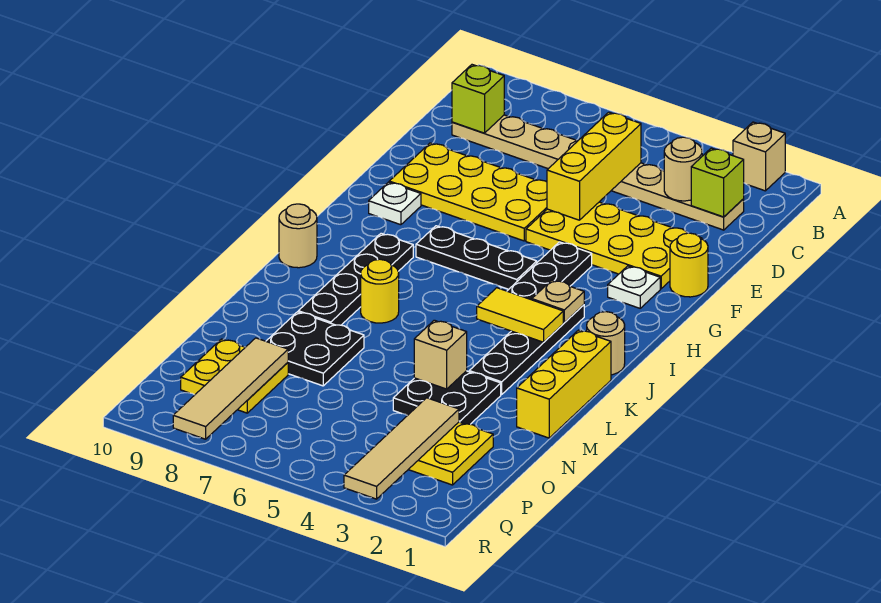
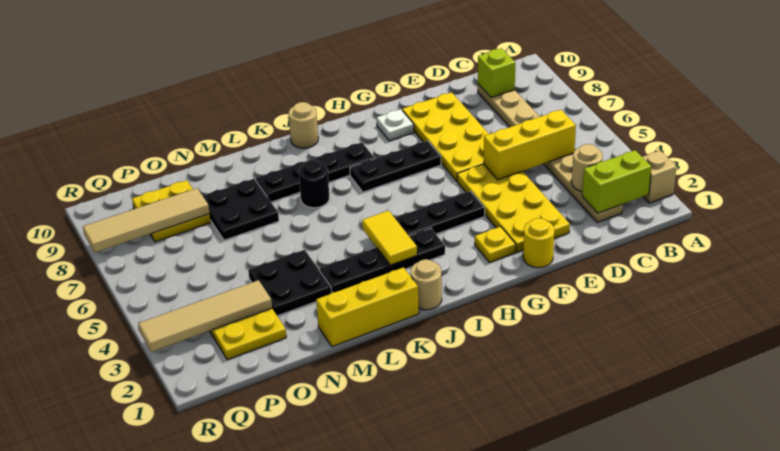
lime 1x1 brick [691,148,744,217] -> lime 1x2 brick [582,150,651,213]
white 1x1 plate [608,266,660,308] -> yellow 1x1 plate [475,227,516,262]
black 1x3 plate [416,226,537,289] -> black 1x3 plate turned to [350,141,441,192]
tan 1x1 plate [532,280,584,323] -> none
yellow 1x1 round brick [361,259,399,323] -> black 1x1 round brick [299,160,329,208]
tan 1x1 brick [414,320,467,389] -> none

